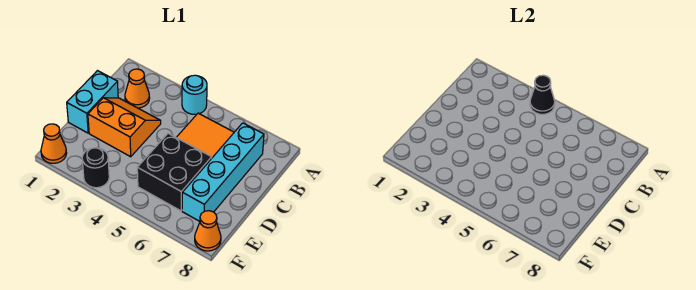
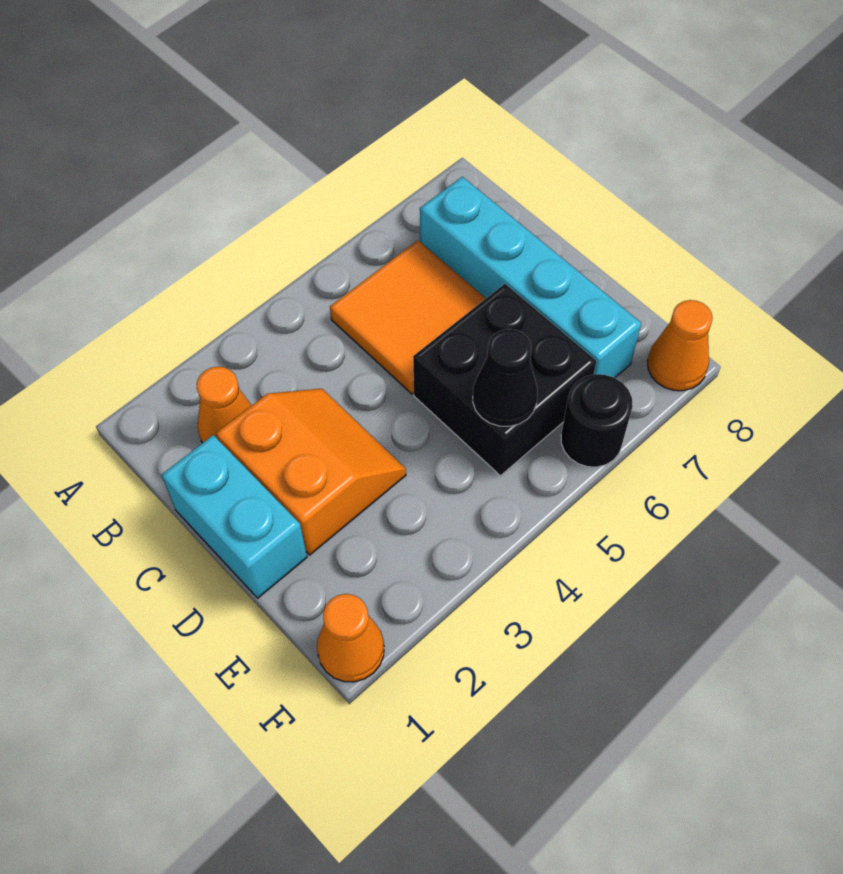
cyan 1x1 round brick [182,75,207,114] -> none
black 1x1 cone [530,75,555,114] -> black 1x1 cone moved to [473,329,537,426]
orange 2x2 slope [88,98,161,157] -> orange 2x2 slope turned to [216,389,406,555]
black 1x1 round brick [82,148,109,188] -> black 1x1 round brick moved to [561,374,633,467]

